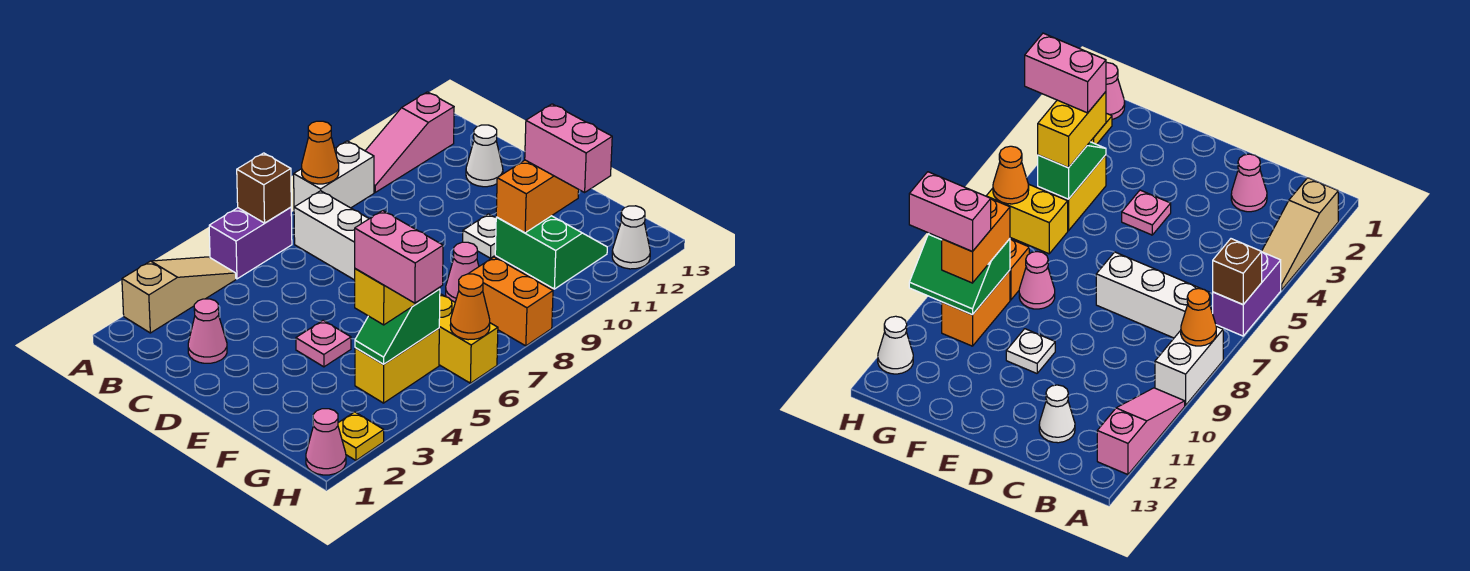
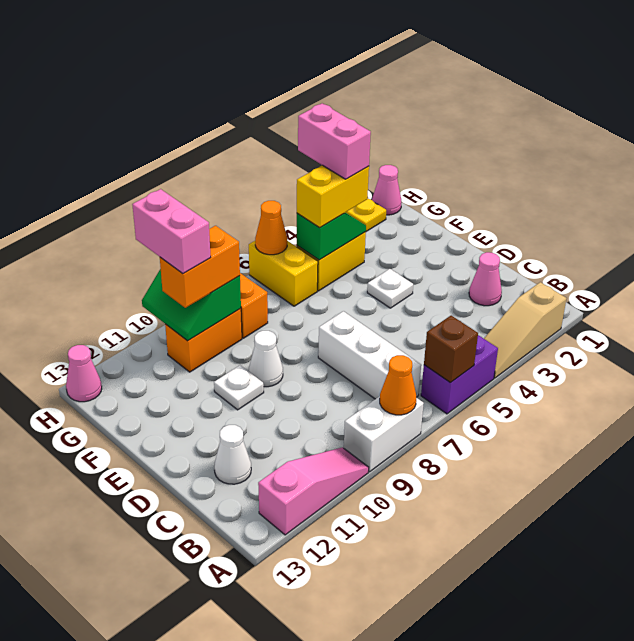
pink 1x1 plate [296,320,351,367] -> white 1x1 plate [367,269,413,308]
pink 1x1 cone [446,242,479,302] -> pink 1x1 cone moved to [66,345,102,402]
white 1x1 cone [612,206,650,269] -> white 1x1 cone moved to [249,331,283,387]

